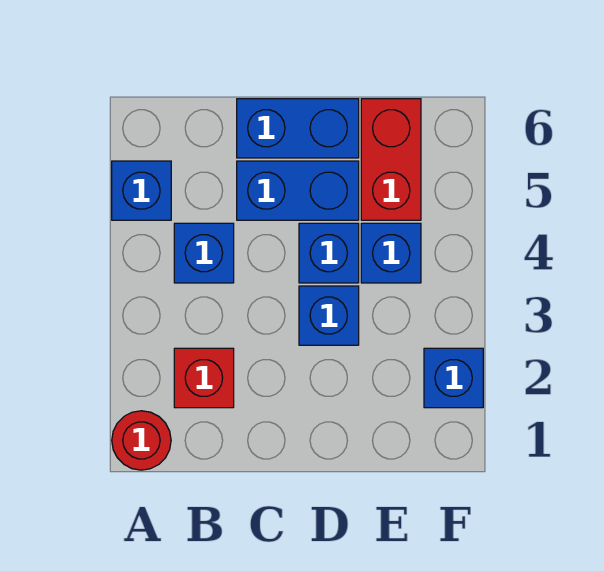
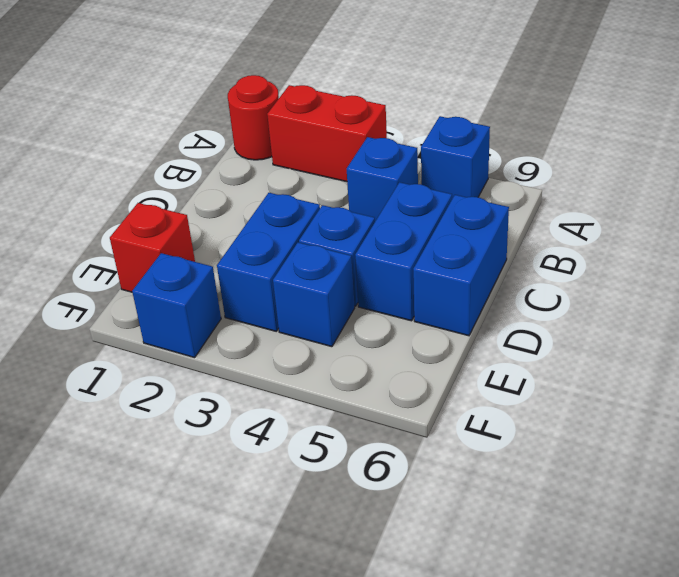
red 1x1 brick [174,348,234,408] -> red 1x1 brick moved to [110,203,195,292]
blue 1x1 brick [299,286,359,345] -> blue 1x2 brick [217,193,320,331]
red 1x2 brick [361,99,421,220] -> red 1x2 brick moved to [267,85,387,182]

